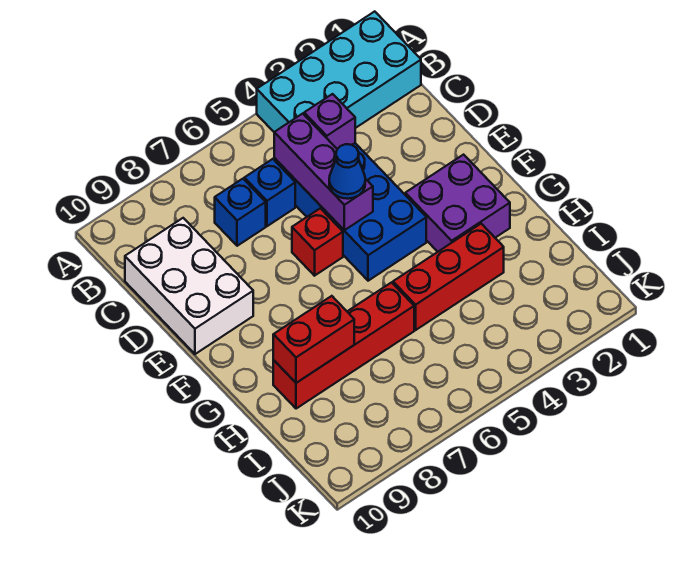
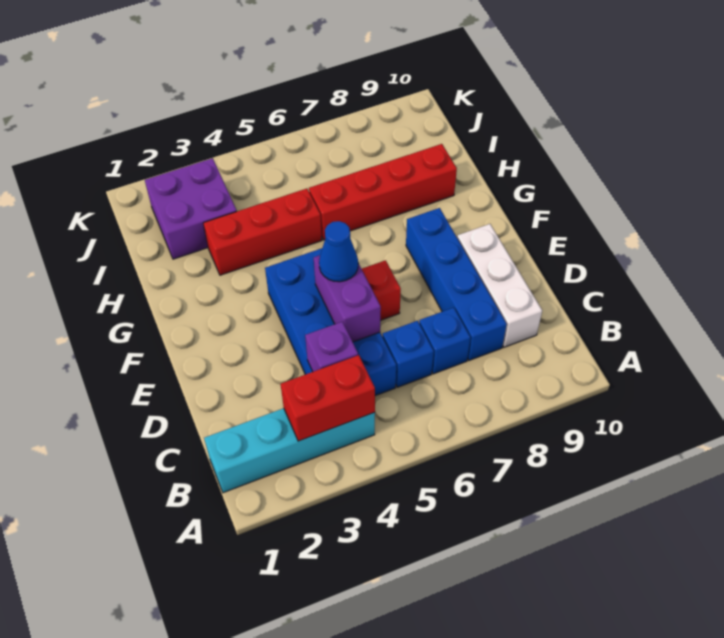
cyan 2x4 brick [257,11,421,132] -> cyan 1x4 brick [204,408,375,493]
purple 1x3 brick [274,114,373,230] -> purple 1x2 brick [314,255,381,342]
none -> blue 1x4 brick [406,208,507,360]
white 2x3 brick [125,218,253,354] -> white 1x3 brick [457,224,542,347]
purple 2x2 brick [405,155,510,252] -> purple 2x2 brick moved to [145,158,237,259]
red 1x2 brick [273,296,354,383] -> red 1x2 brick moved to [281,355,375,441]

